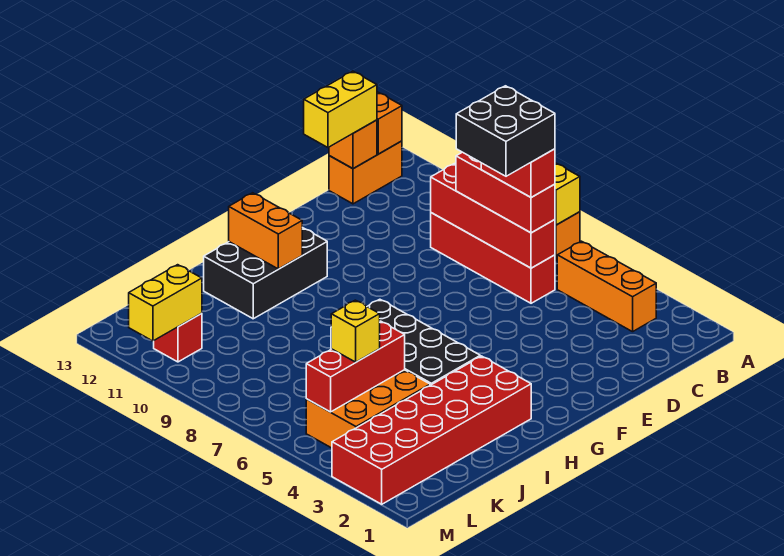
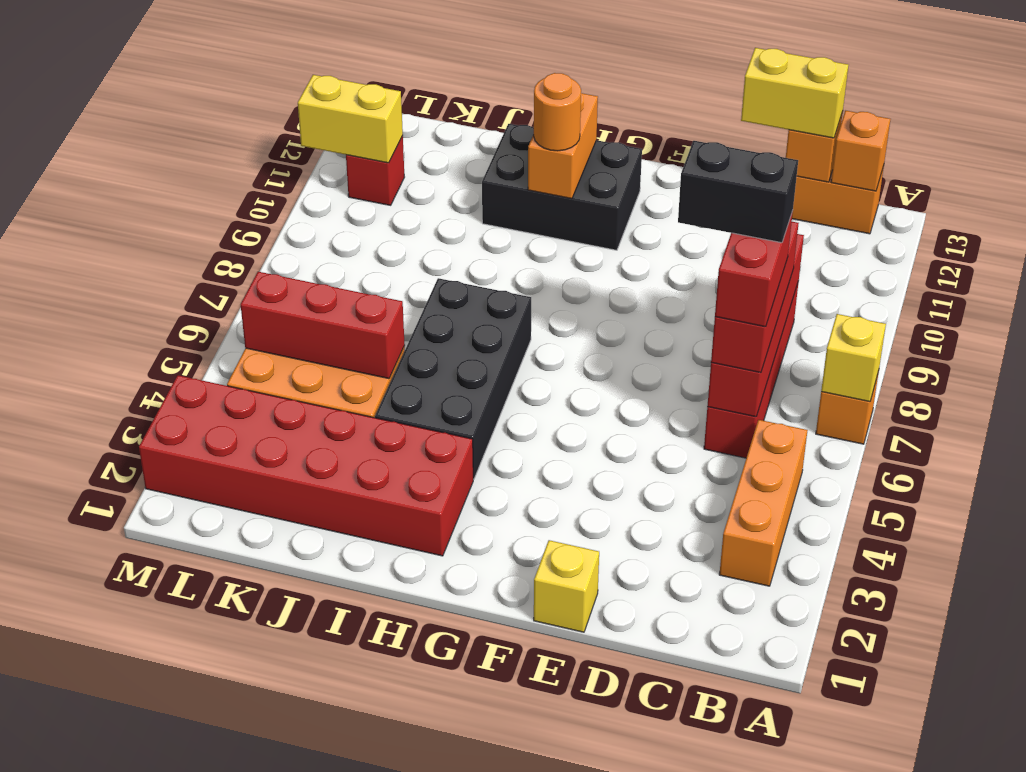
black 2x2 brick [456,86,555,176] -> black 1x2 brick [678,141,798,243]
none -> orange 1x1 round brick [534,73,581,151]
yellow 1x1 brick [331,300,380,362] -> yellow 1x1 brick moved to [534,540,599,632]

